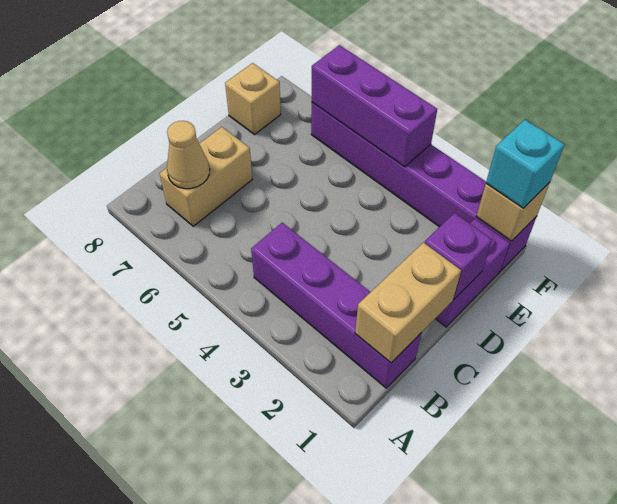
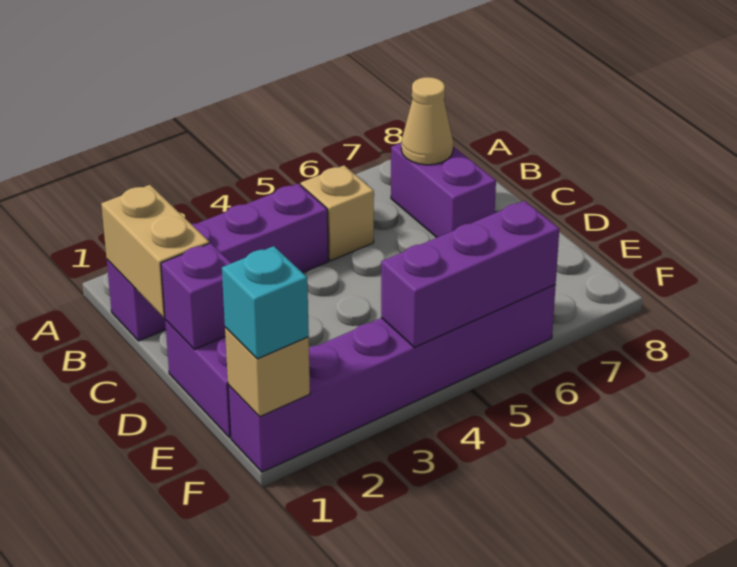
tan 1x2 brick [160,127,253,226] -> purple 1x2 brick [391,143,496,237]
tan 1x1 brick [225,63,281,135] -> tan 1x1 brick moved to [301,165,374,261]

